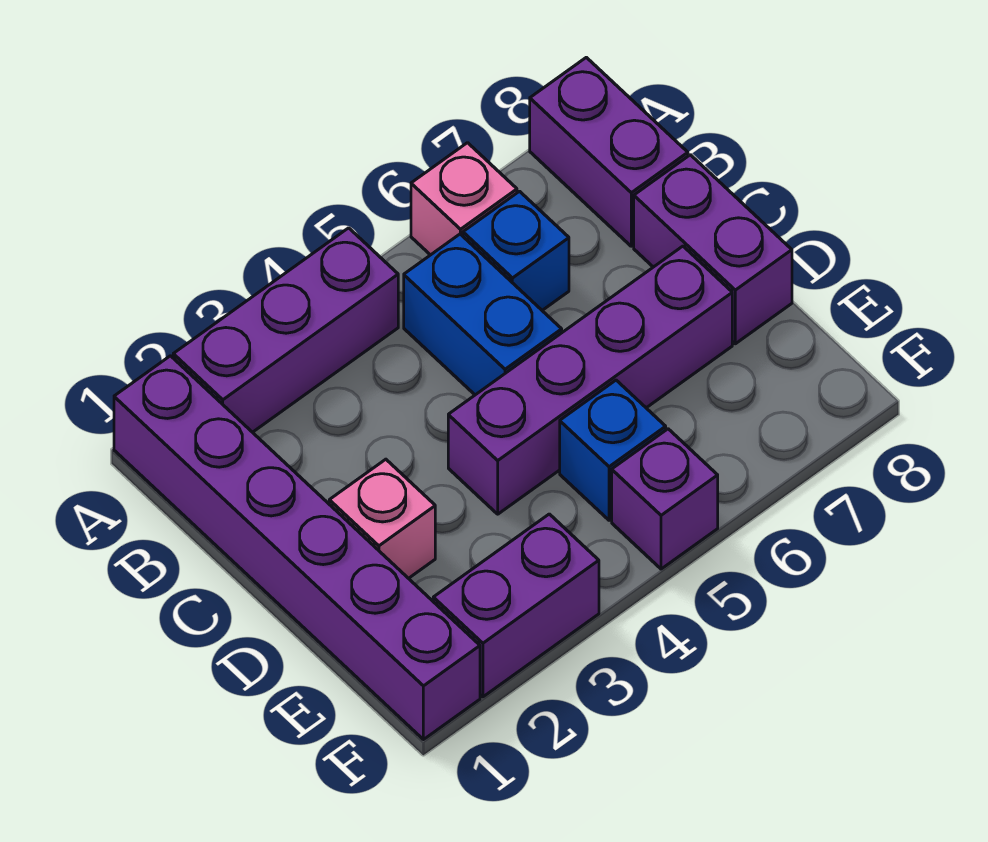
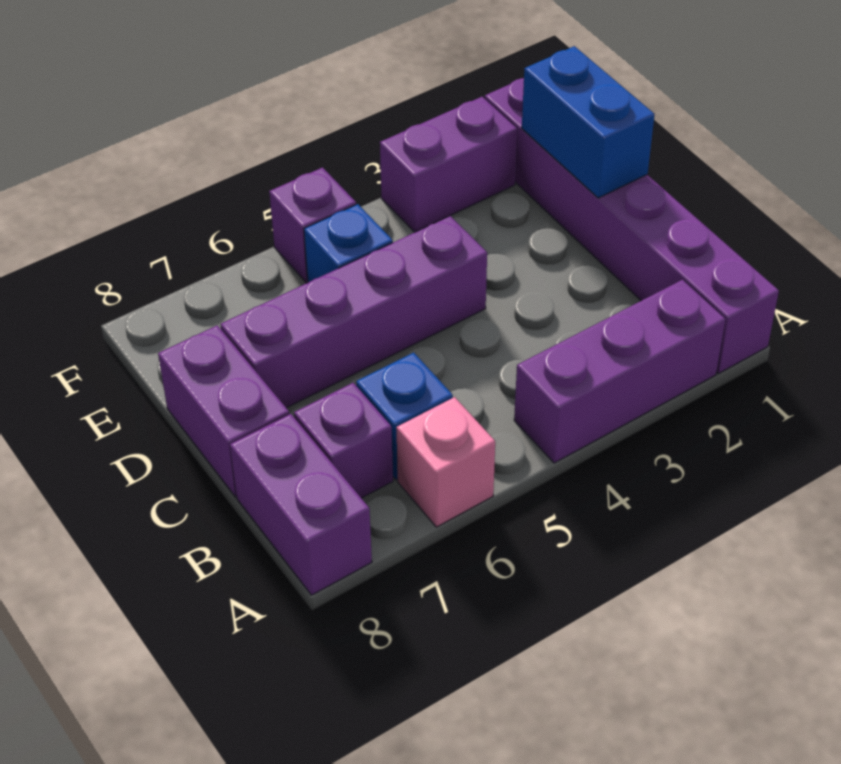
blue 1x2 brick [404,234,562,395] -> blue 1x2 brick moved to [522,46,655,198]
none -> purple 1x1 brick [294,383,393,498]
pink 1x1 brick [329,459,435,579] -> none

